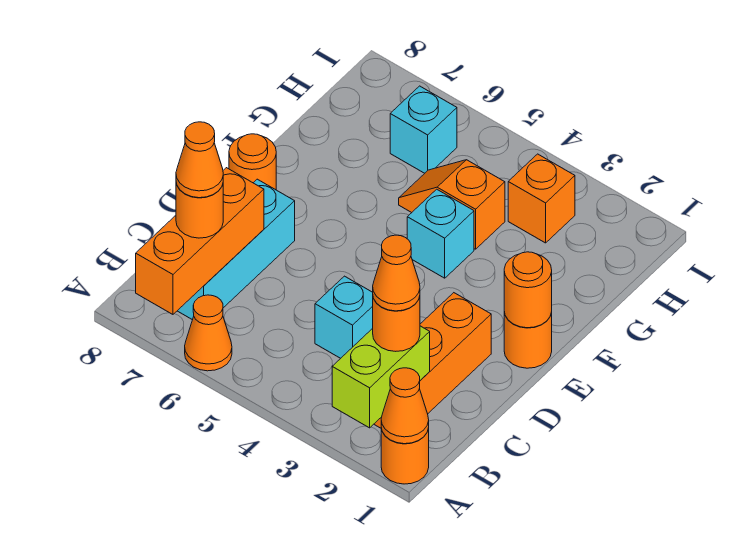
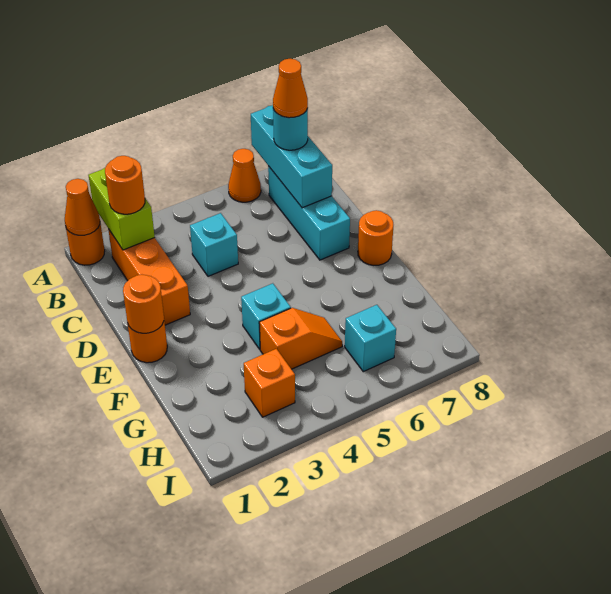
orange 1x3 brick [136,168,264,314] -> cyan 1x3 brick [251,105,332,208]
orange 1x1 cone [373,235,420,311] -> none
orange 1x1 round brick [176,183,223,238] -> cyan 1x1 round brick [273,109,308,150]

